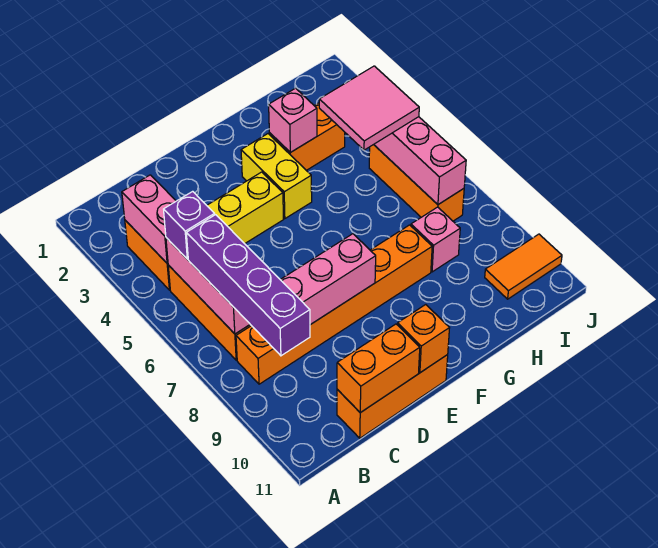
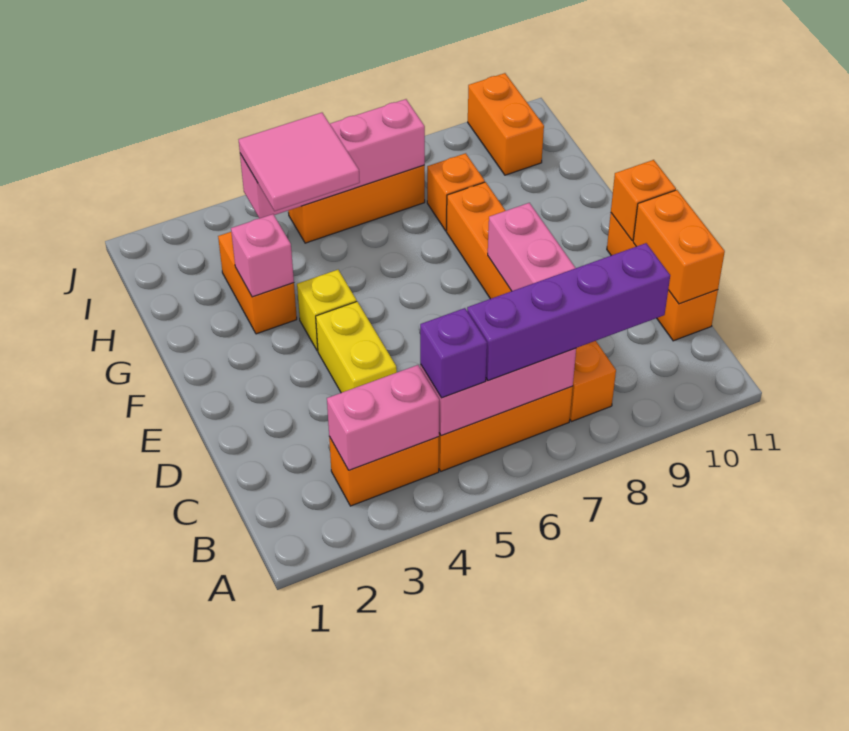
yellow 1x2 brick [241,134,312,218] -> yellow 1x1 brick [297,270,357,351]
pink 1x1 brick [411,207,460,272] -> orange 1x1 brick [427,153,485,231]
orange 1x2 tile [485,234,562,299] -> orange 1x2 brick [468,73,544,175]

